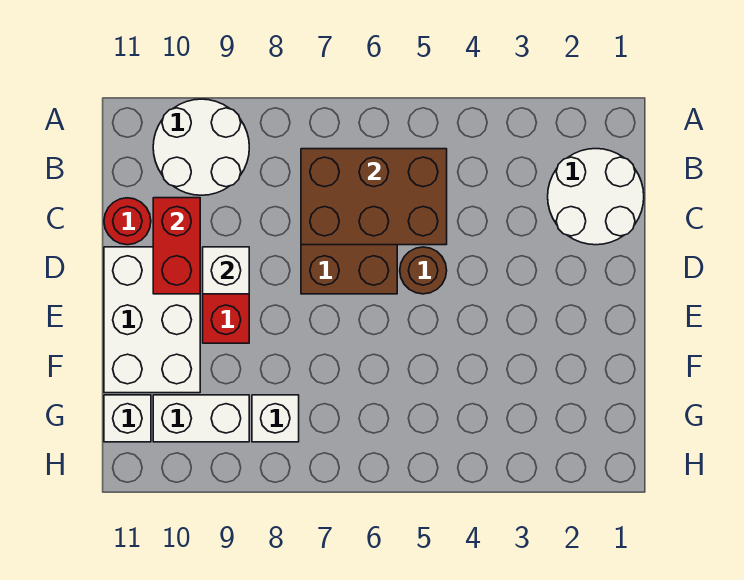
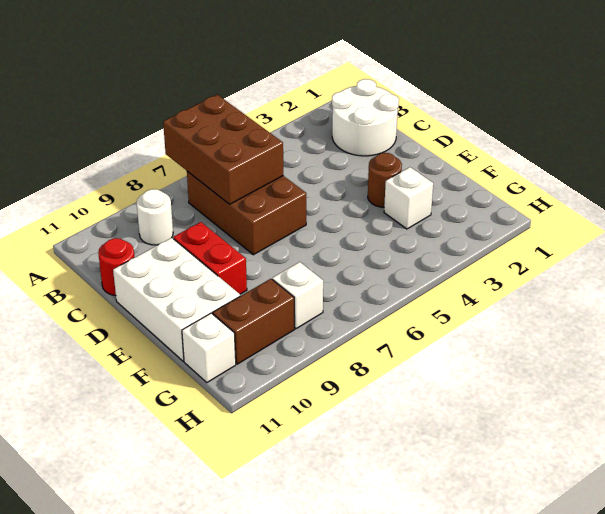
white 2x2 round brick [153,99,249,195] -> white 1x1 round brick [137,189,173,245]
brown 2x3 brick [301,149,447,245] -> brown 2x3 brick turned to [163,95,283,204]
red 1x2 brick [153,198,200,294] -> none
brown 1x1 round brick [400,247,447,294] -> brown 1x1 round brick moved to [368,153,402,207]
white 1x1 brick [203,247,249,294] -> white 1x1 brick moved to [384,167,433,229]
white 1x2 brick [153,395,249,442] -> brown 1x2 brick [213,279,295,364]

